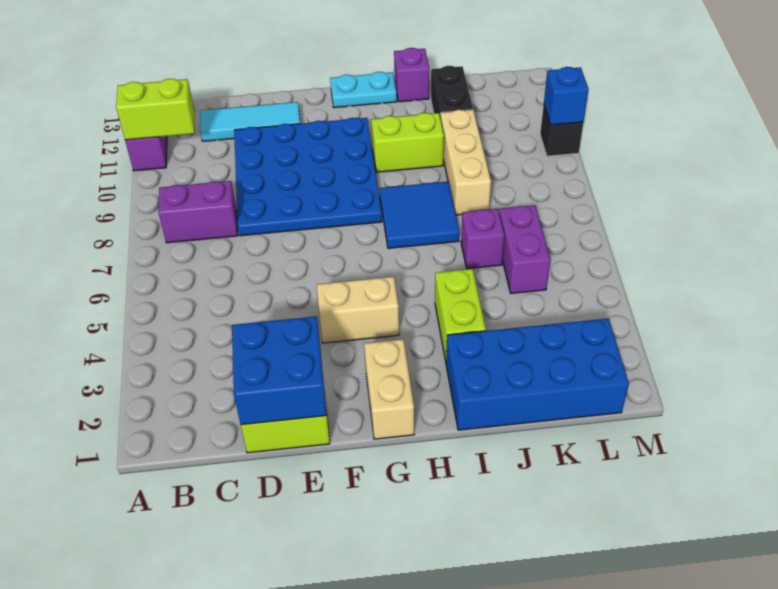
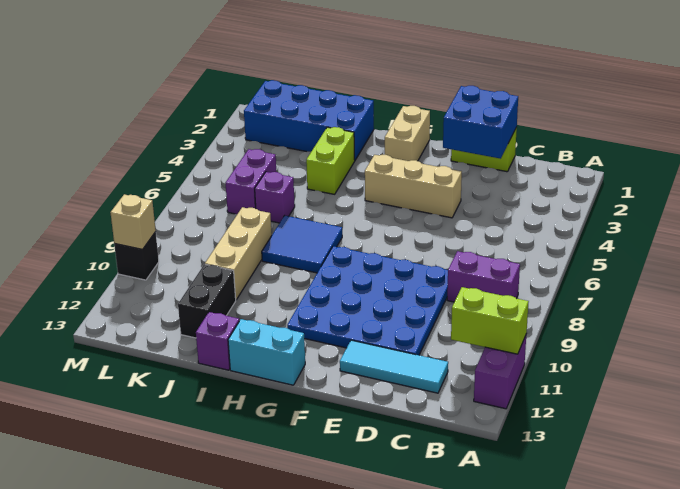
tan 1x2 brick [317,277,399,343] -> tan 1x3 brick [365,155,462,218]
cyan 1x2 plate [330,72,397,108] -> cyan 1x2 brick [228,319,305,385]
lime 1x2 brick [371,113,444,172] -> none
blue 1x1 brick [544,67,589,125] -> tan 1x1 brick [110,194,156,249]

